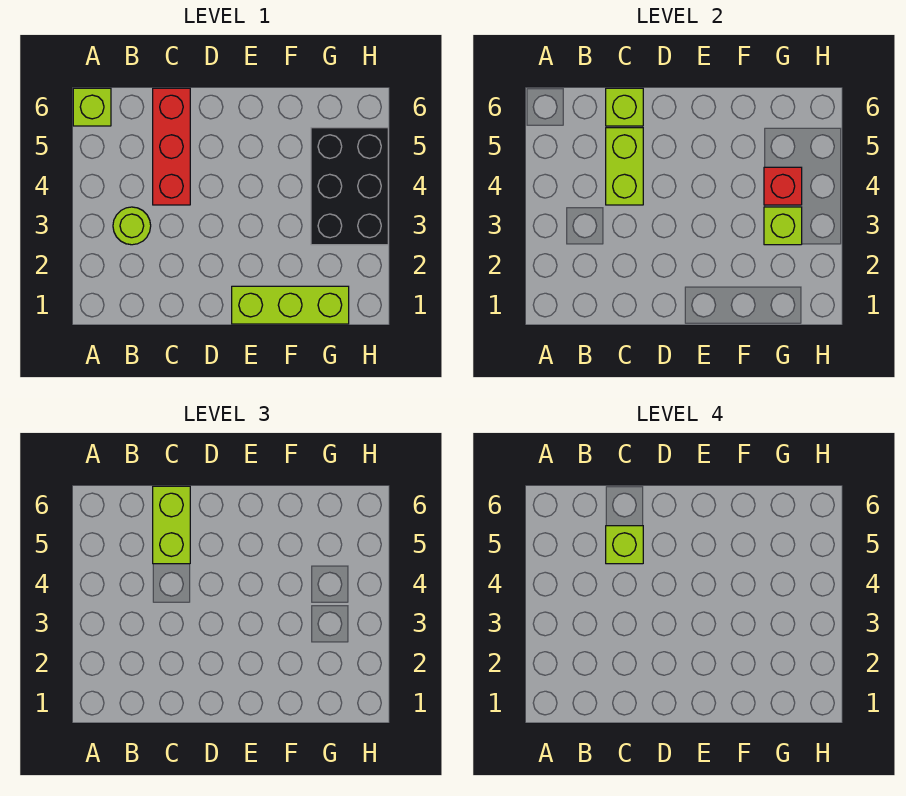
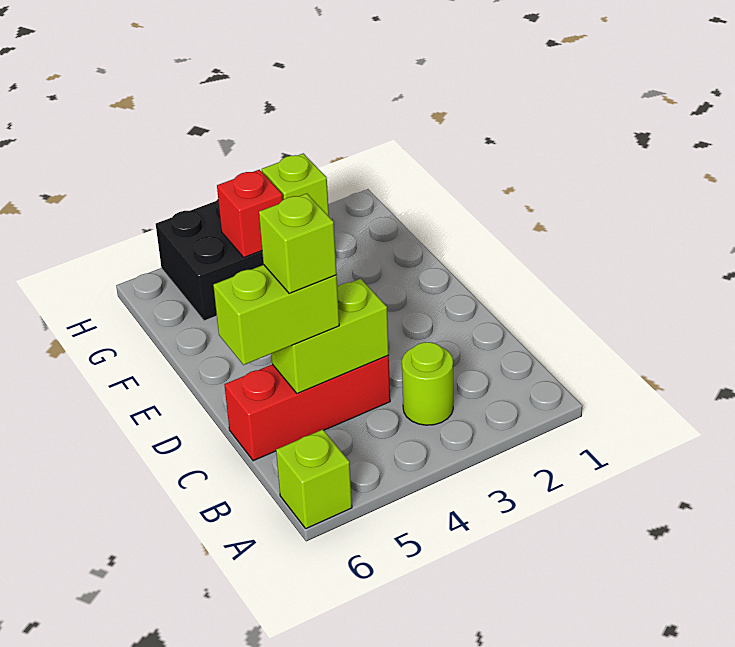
lime 1x1 brick [606,88,643,126] -> none
lime 1x3 brick [232,286,349,324] -> none

